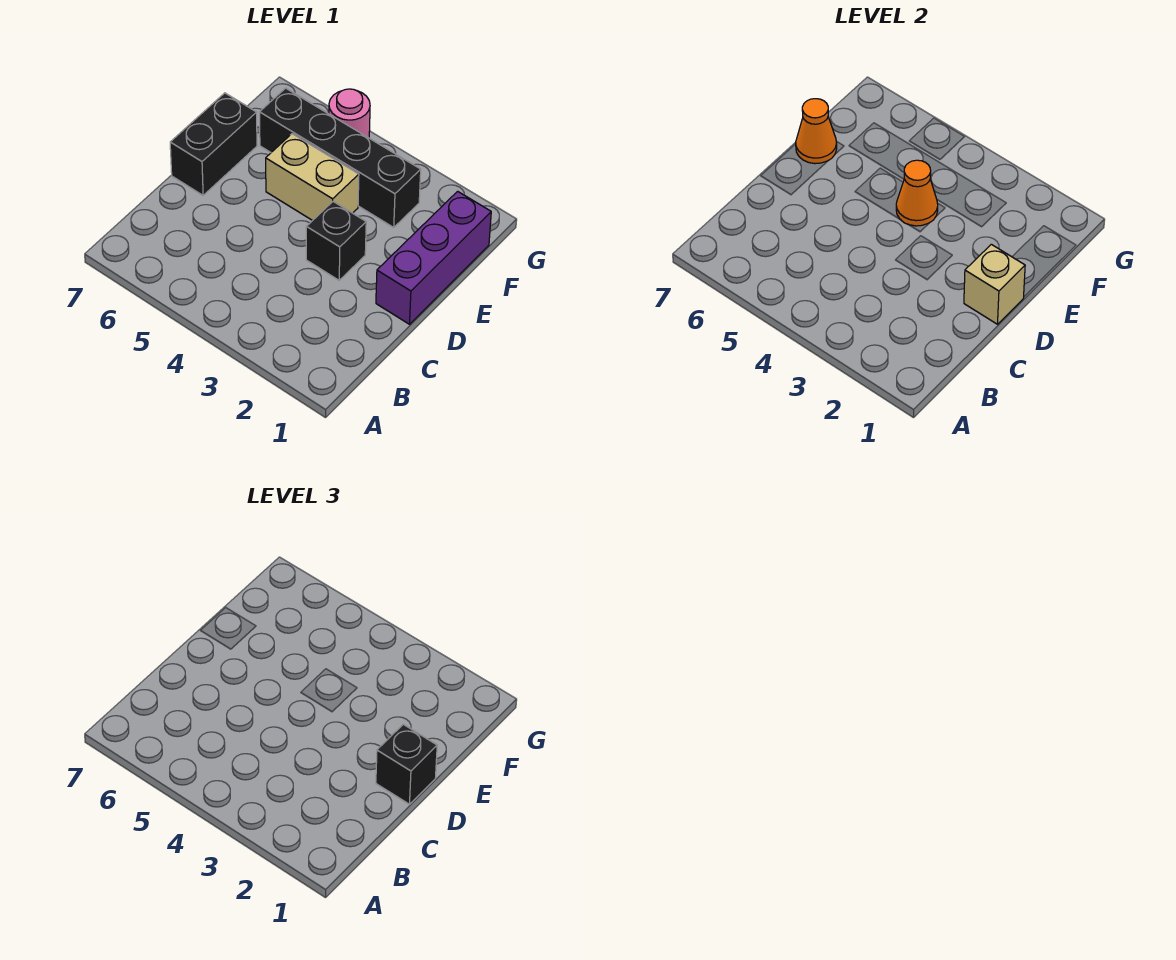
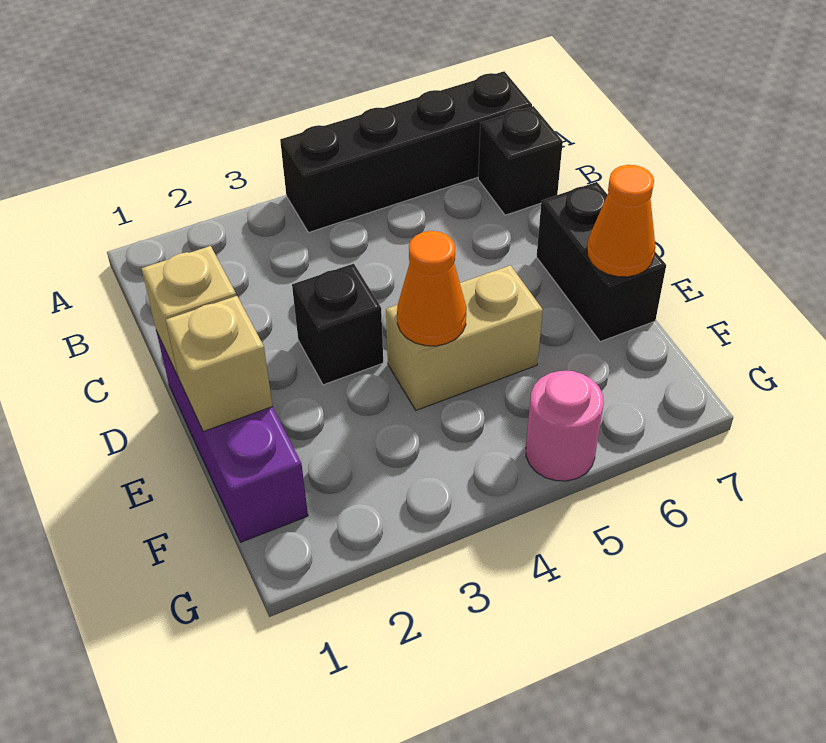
black 1x1 brick [376,724,437,804] -> black 1x1 brick moved to [478,106,563,215]
none -> tan 1x1 brick [166,296,273,432]
black 1x4 brick [260,88,421,227] -> black 1x4 brick moved to [280,71,532,232]

